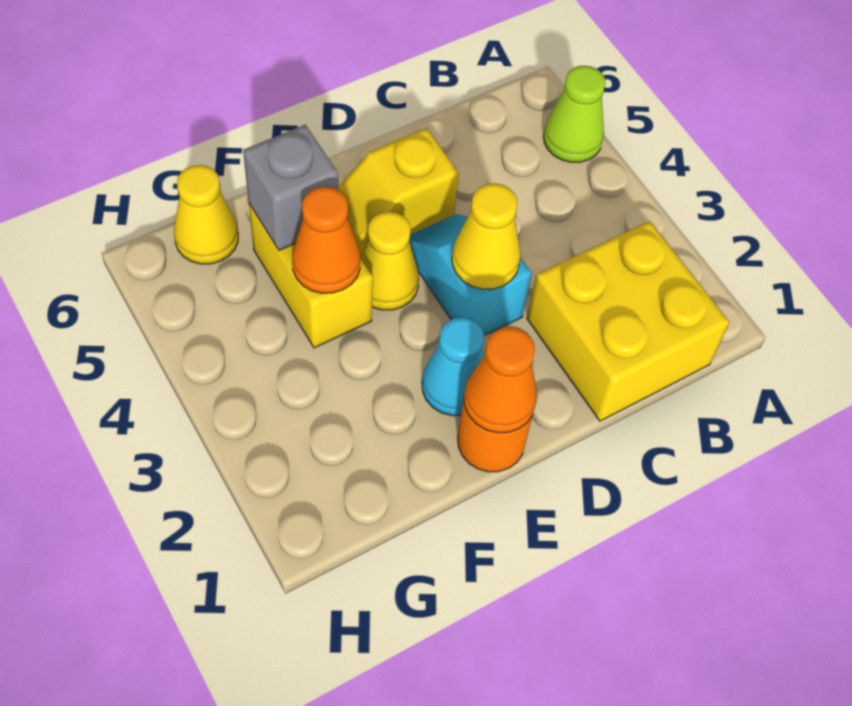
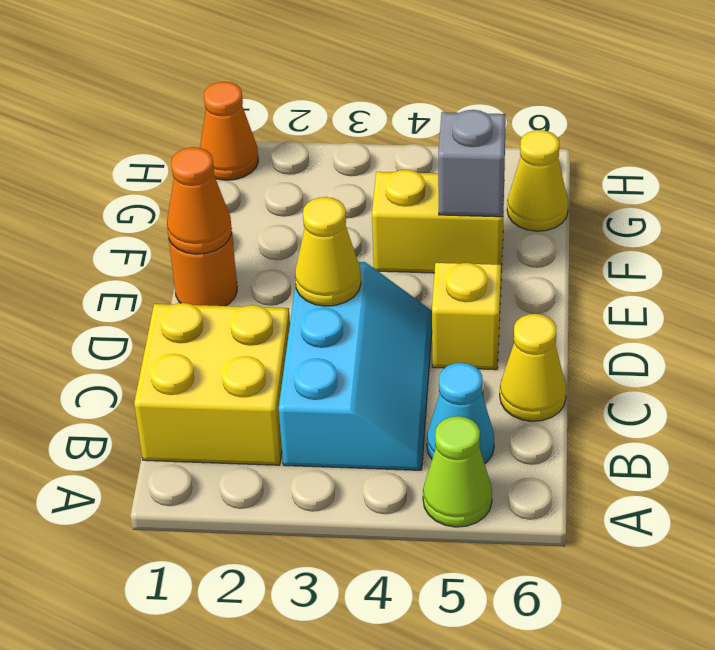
cyan 1x2 slope [410,214,532,336] -> cyan 2x3 slope [279,262,432,470]
cyan 1x1 cone [422,317,484,416] -> cyan 1x1 cone moved to [427,363,494,464]
yellow 1x1 cone [361,212,419,310] -> yellow 1x1 cone moved to [500,314,566,421]
orange 1x1 cone [292,187,360,293] -> orange 1x1 cone moved to [200,82,258,180]

